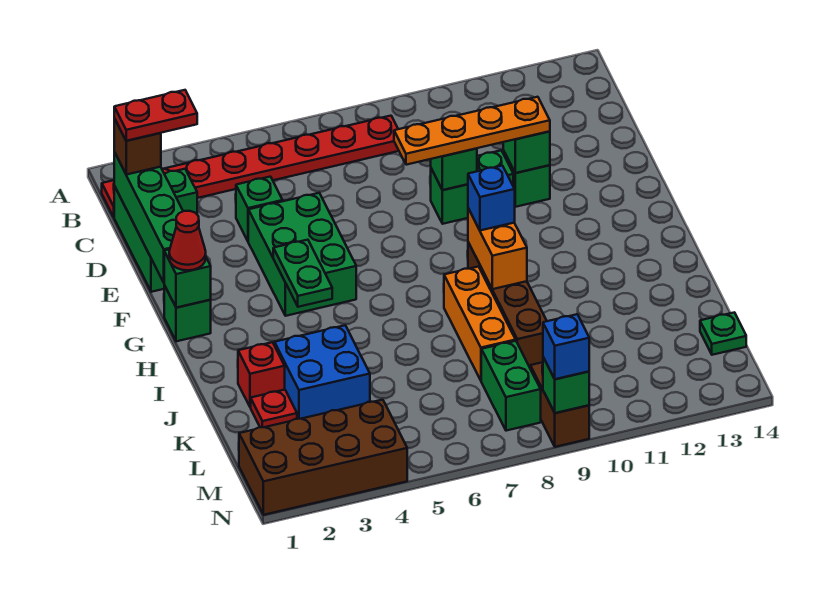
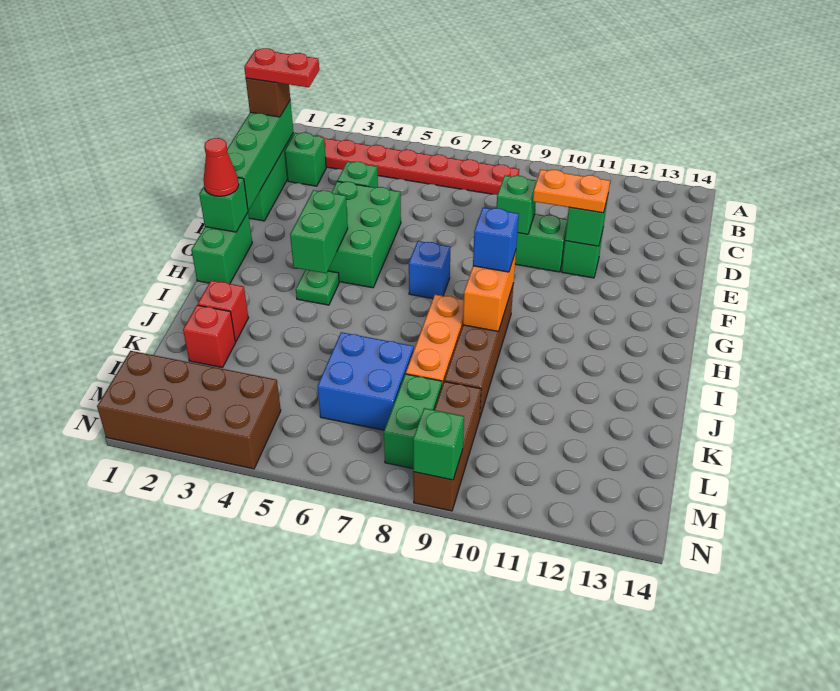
orange 1x4 plate [394,97,550,165] -> orange 1x2 plate [533,170,610,213]
green 1x1 brick [164,285,211,341] -> green 1x2 brick [191,213,252,284]
green 1x2 plate [273,240,332,307] -> green 1x2 brick [290,190,348,273]
blue 2x2 brick [274,325,370,419] -> blue 2x2 brick moved to [317,332,414,430]
red 1x1 plate [251,390,297,427] -> red 1x1 brick [183,305,235,368]
green 1x1 plate [700,312,746,355] -> green 1x1 plate moved to [296,270,339,305]
brown 1x2 brick [530,362,589,447] -> brown 1x3 brick [413,381,481,511]
blue 1x1 brick [543,314,589,379] -> blue 1x1 brick moved to [409,241,451,299]

